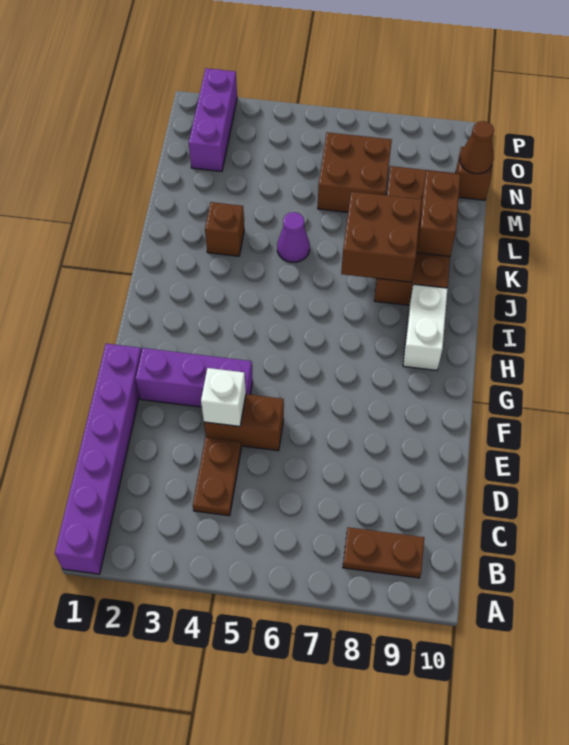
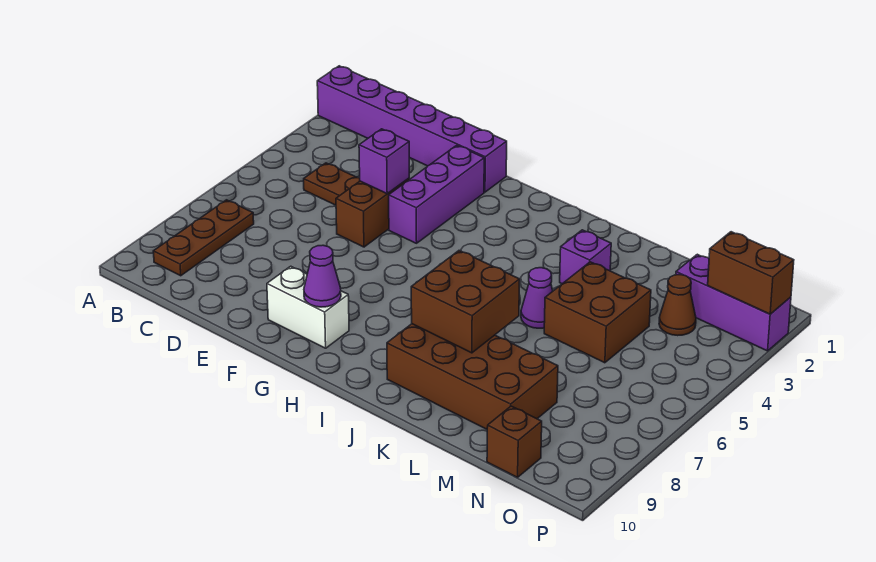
brown 1x2 plate [343,527,424,578] -> brown 1x3 plate [153,200,254,276]
white 1x1 brick [201,368,246,426] -> purple 1x1 brick [359,129,409,194]
none -> purple 1x1 cone [304,245,341,307]
white 1x2 brick [403,284,448,370] -> white 1x2 brick moved to [267,266,349,348]
brown 1x1 brick [205,202,244,256] -> purple 1x1 brick [560,230,611,284]
brown 1x2 brick [416,171,460,256] -> brown 1x2 brick moved to [708,232,794,314]
brown 2x2 brick [318,132,392,212] -> brown 2x2 brick moved to [544,262,651,363]
brown 1x1 cone [460,121,494,174] -> brown 1x1 cone moved to [659,275,696,336]

